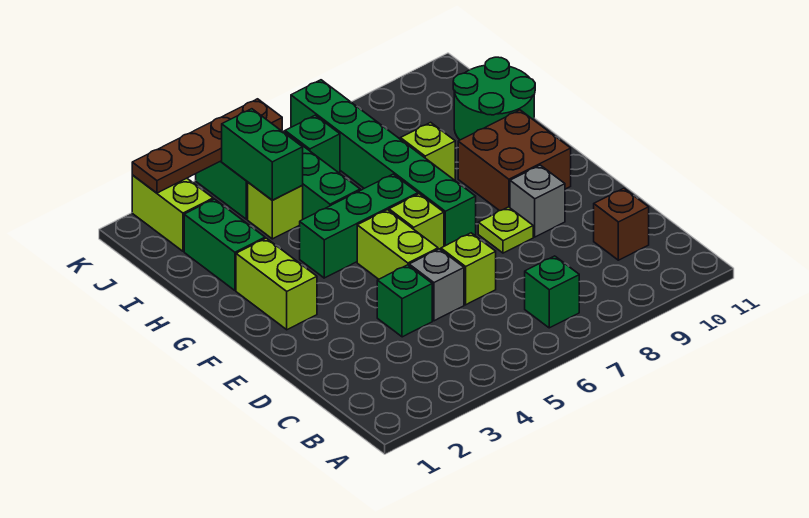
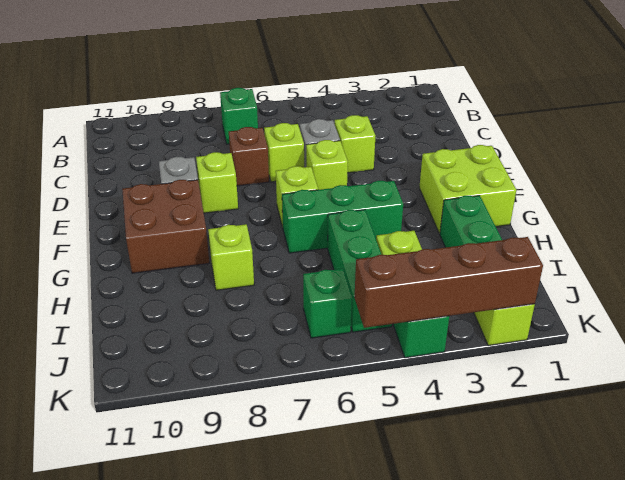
brown 1x1 brick [594,188,649,260] -> brown 1x1 brick moved to [229,127,269,186]
green 1x1 brick [377,265,432,337] -> lime 1x1 brick [335,115,375,173]
lime 1x2 brick [357,210,438,279] -> lime 1x1 brick [306,140,348,190]
lime 1x1 plate [478,207,533,253] -> lime 1x1 brick [196,152,238,213]
lime 1x2 brick [236,238,317,330] -> lime 2x2 brick [419,145,516,234]
green 1x6 brick [291,80,476,246] -> none
green 2x2 round brick [453,57,535,140] -> none
green 1x2 brick [222,109,303,200] -> none
brown 1x4 plate [132,99,282,193] -> brown 1x4 brick [355,237,543,328]

